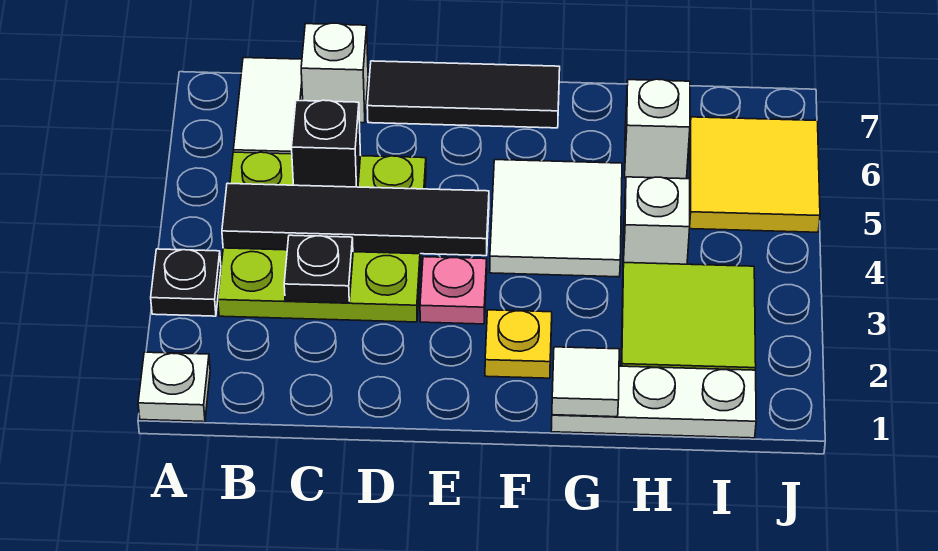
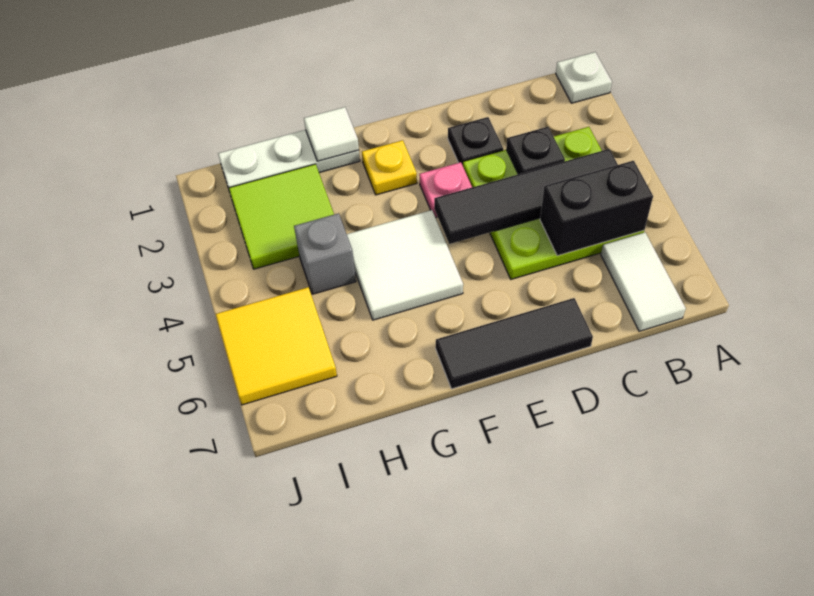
black 1x1 plate [151,249,221,316] -> black 1x1 plate moved to [448,117,503,166]
black 1x1 brick [292,100,361,187] -> black 1x2 brick [540,161,653,256]
white 1x1 brick [301,23,368,123] -> none
white 1x1 brick [623,177,690,264] -> grey 1x1 brick [294,213,356,294]
white 1x1 brick [625,79,690,179] -> none

